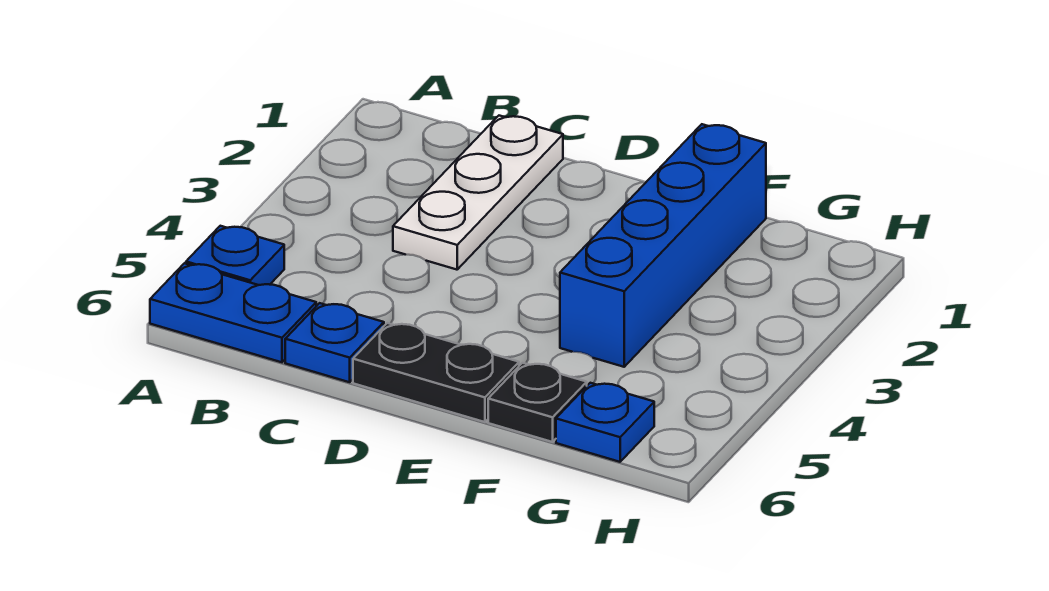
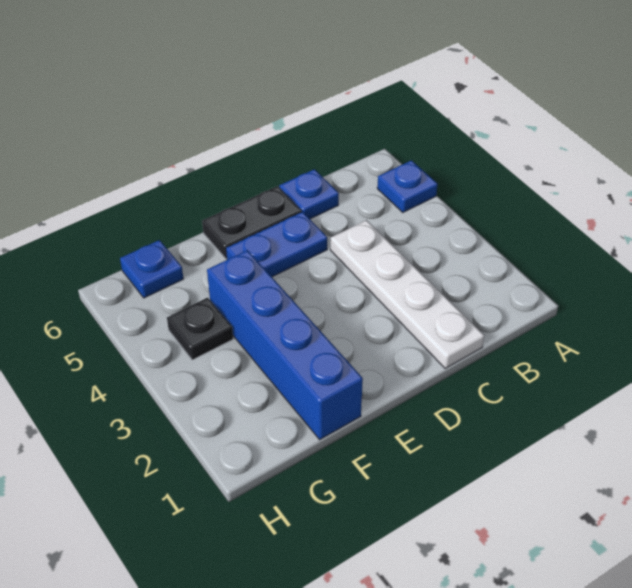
blue 1x2 plate [150,263,316,362] -> blue 1x2 plate moved to [226,212,327,277]
white 1x3 plate [393,116,563,270] -> white 1x4 plate [330,220,484,369]
black 1x1 plate [488,363,587,442] -> black 1x1 plate moved to [167,298,233,360]

